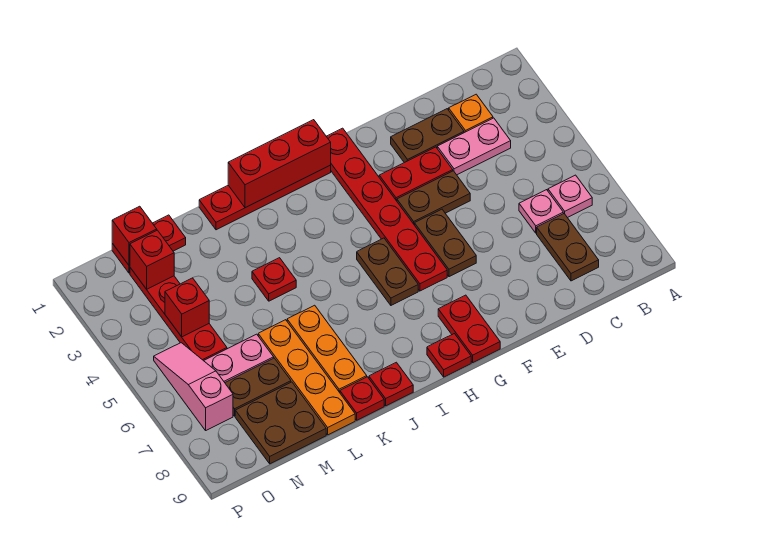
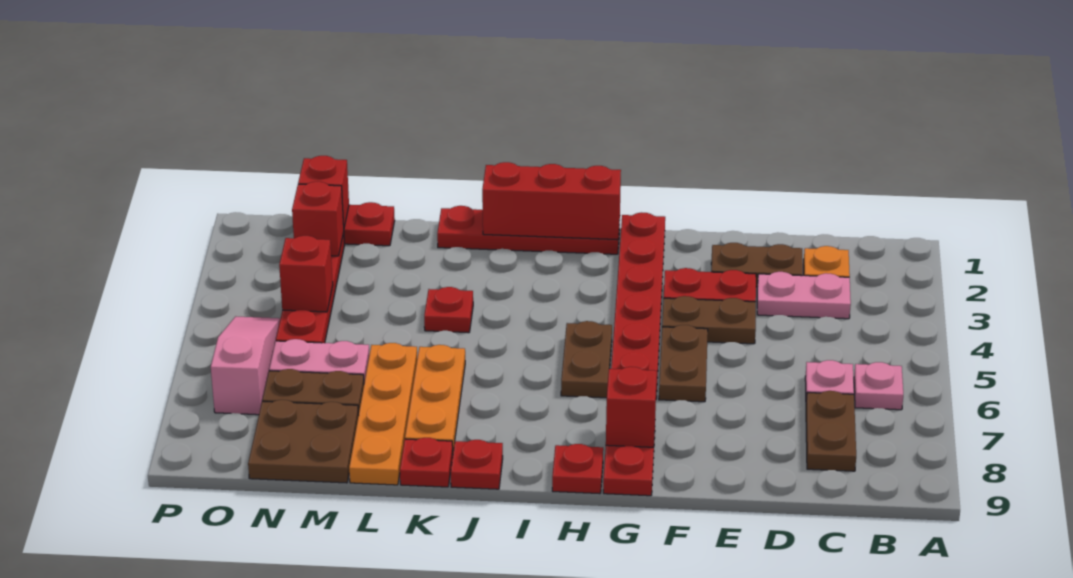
none -> red 1x1 brick [606,367,657,447]

